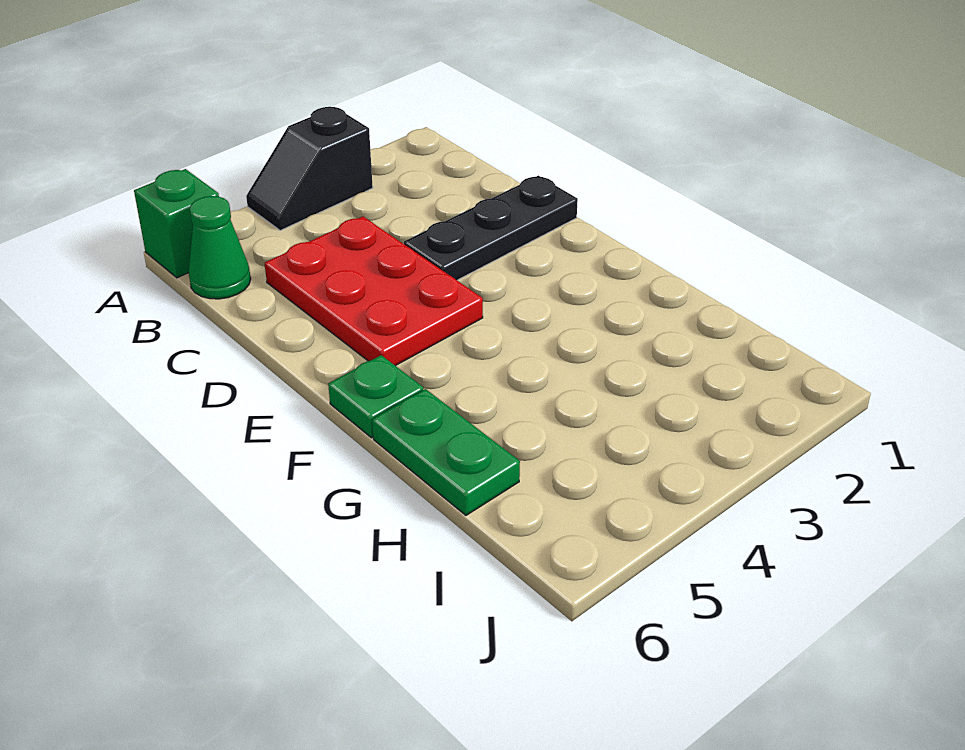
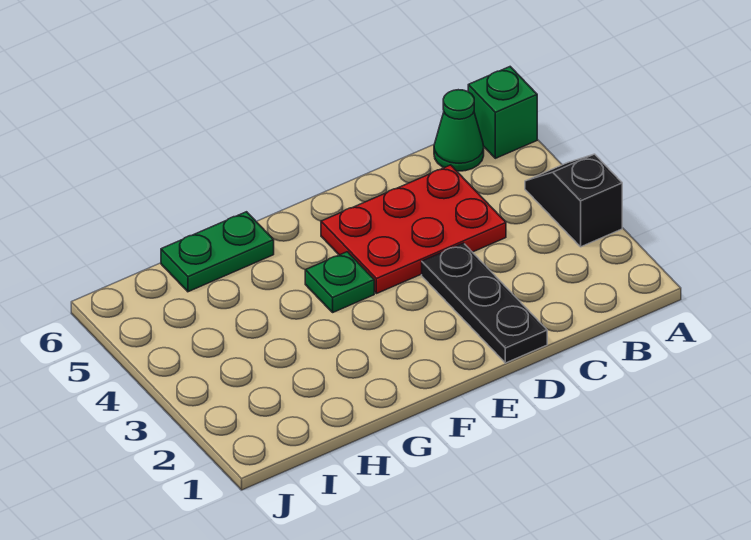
green 1x1 plate [328,355,423,438] -> green 1x1 plate moved to [305,252,374,312]

